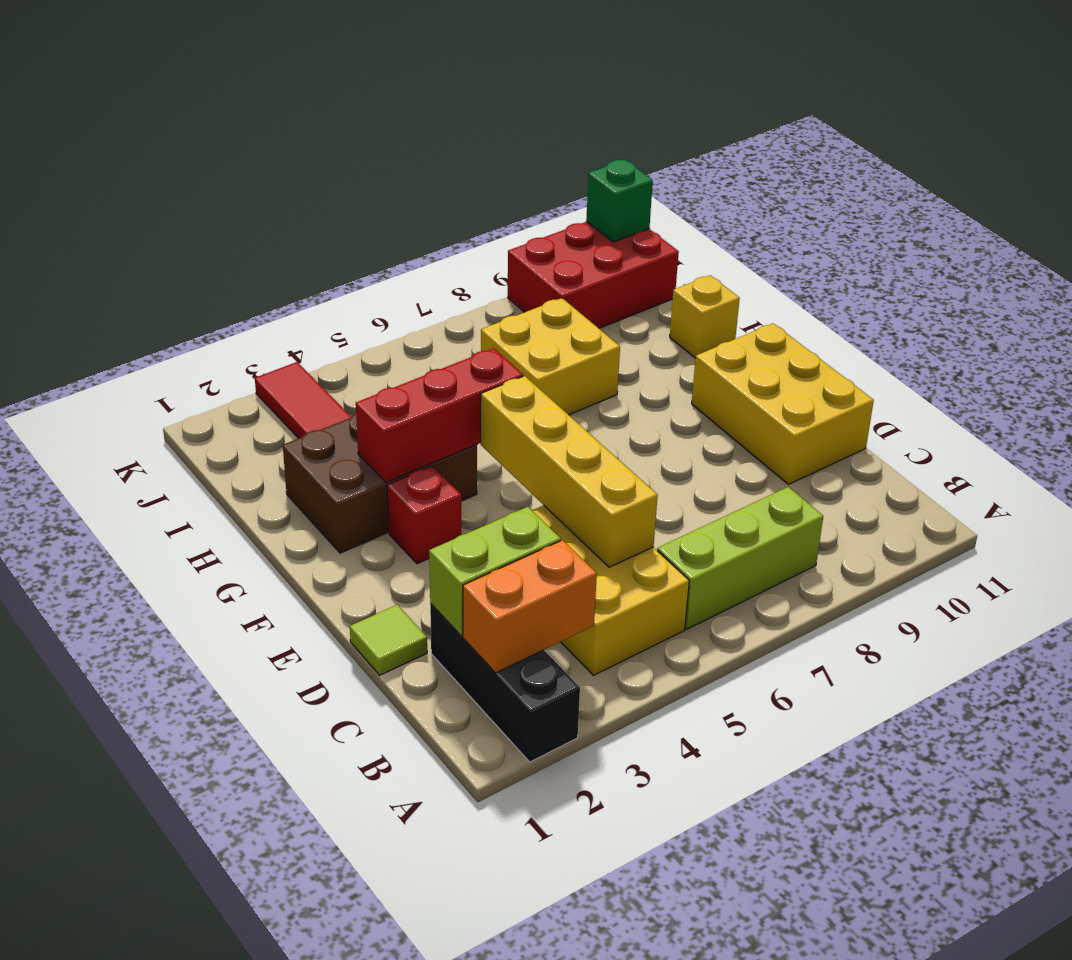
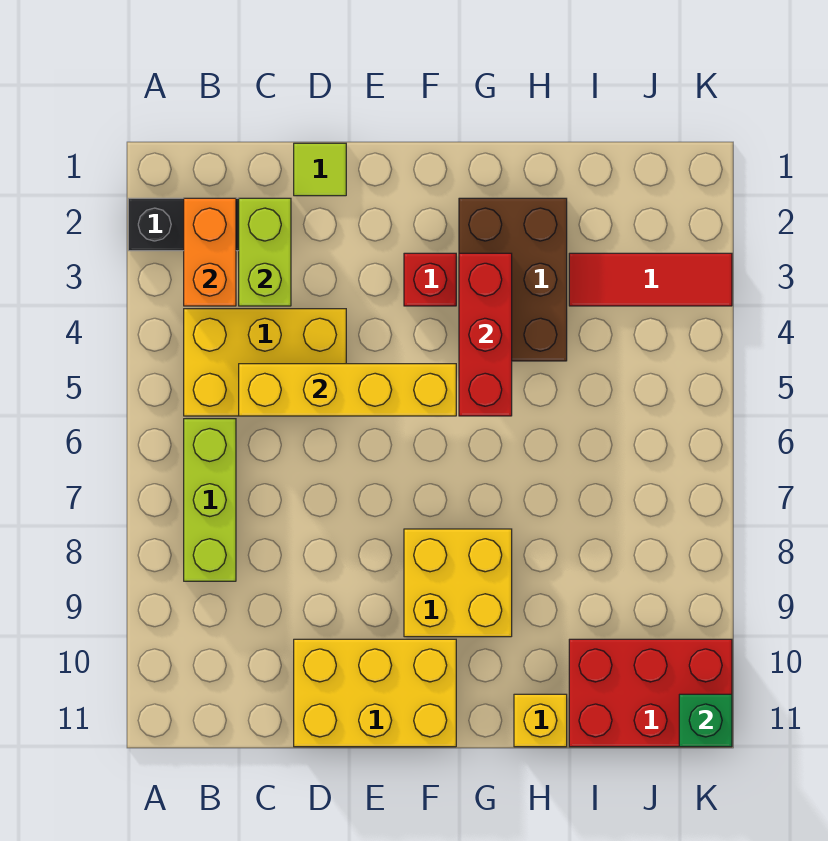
yellow 2x2 brick [481,298,620,415] -> yellow 2x2 brick moved to [404,529,512,637]
red 2x3 brick [508,222,679,328] -> red 2x3 brick turned to [569,639,732,747]

